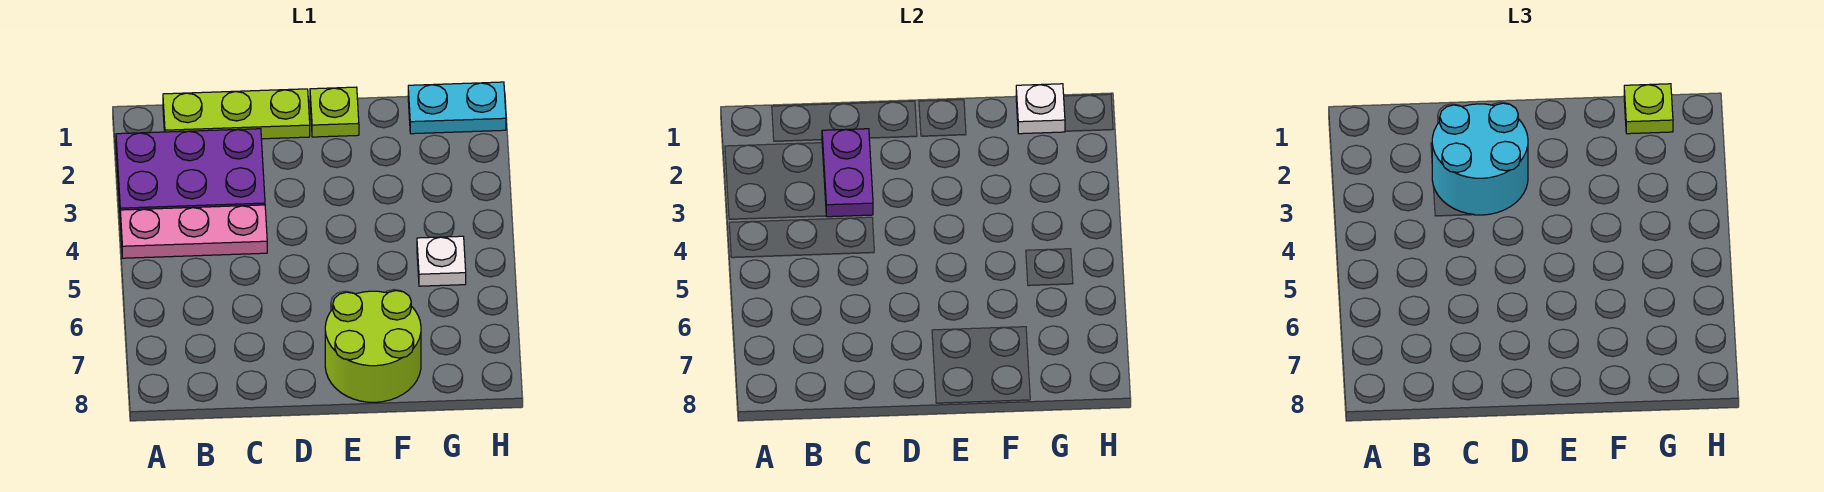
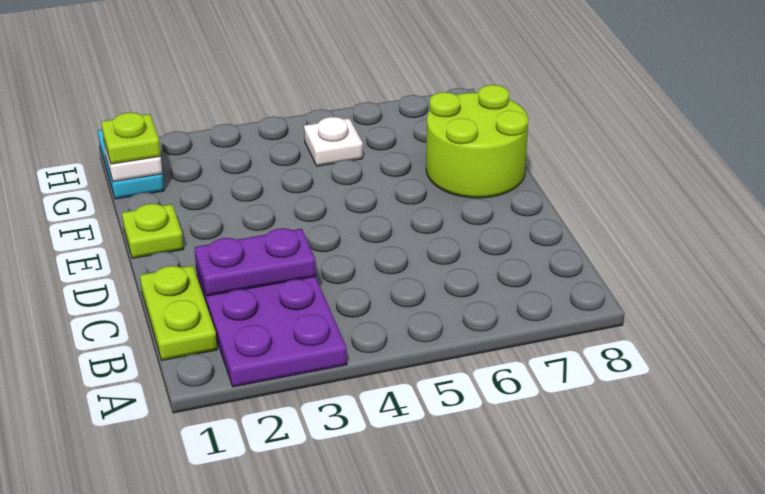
pink 1x3 plate [120,205,267,258] -> none
lime 1x3 plate [163,89,310,139] -> lime 1x2 plate [140,266,217,360]
cyan 2x2 round brick [1432,103,1528,215] -> none

